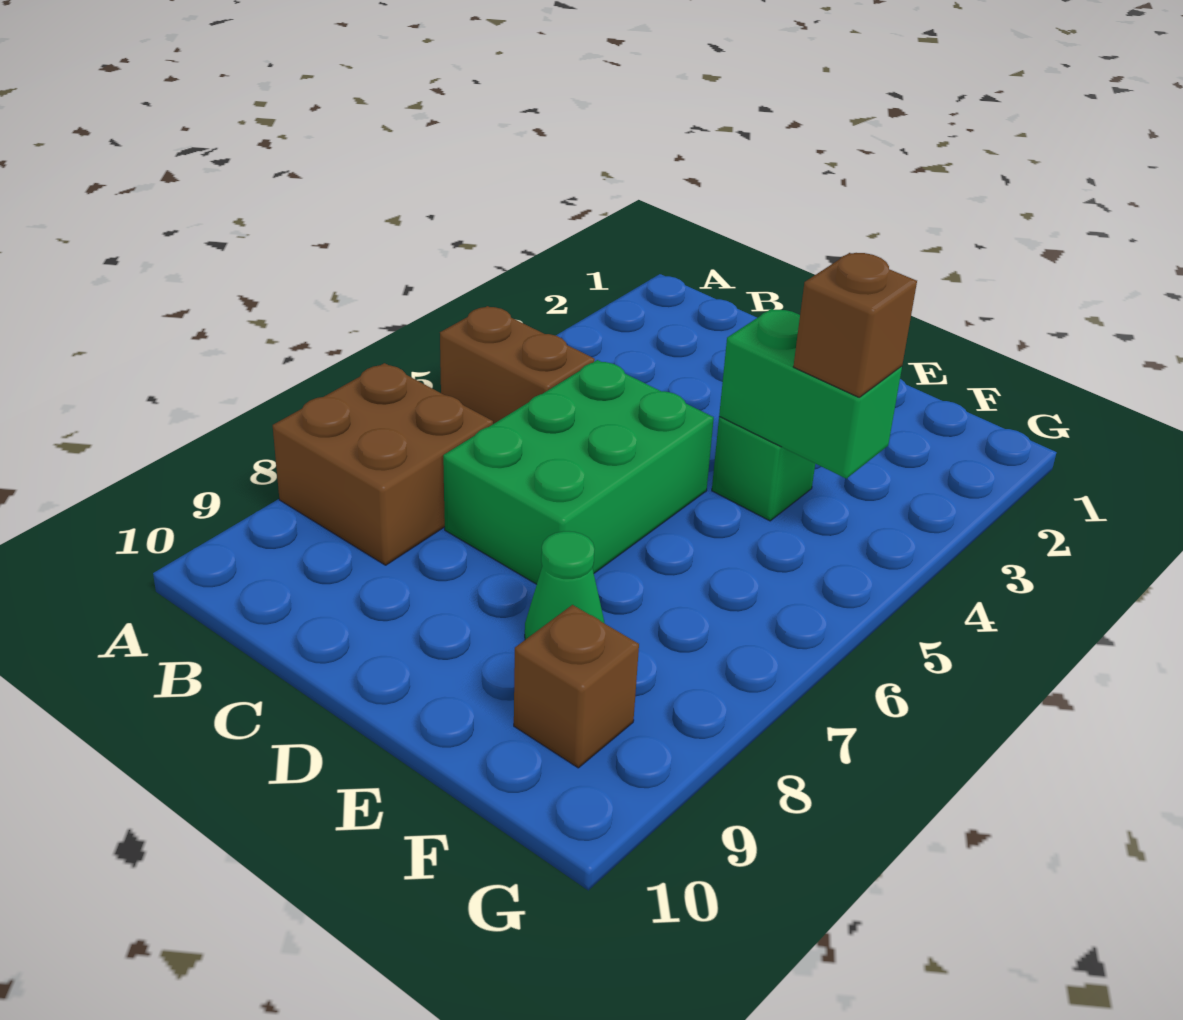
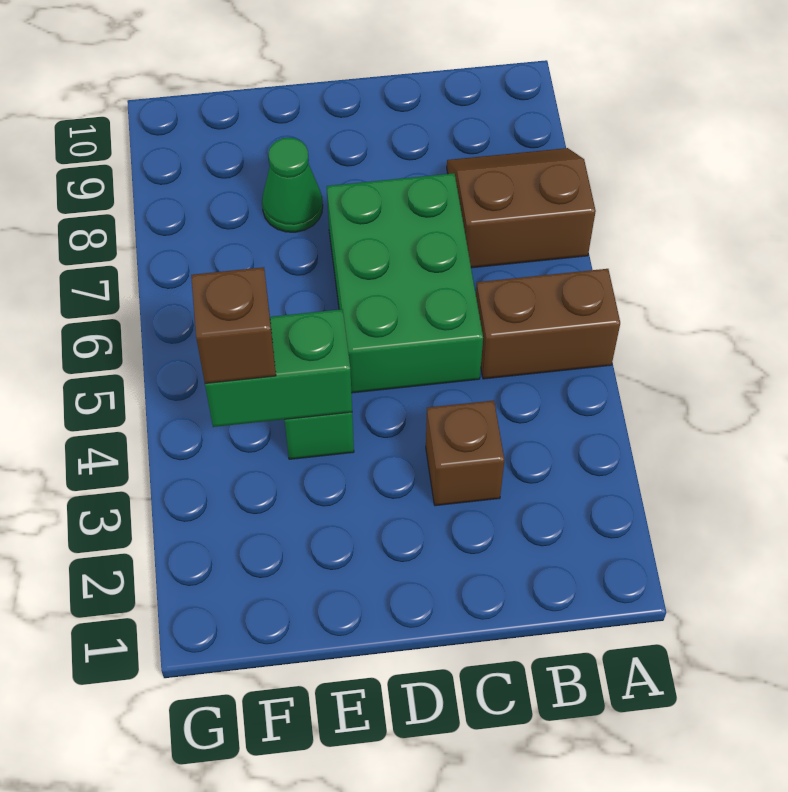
brown 2x2 brick [273,363,493,565] -> brown 2x2 slope [447,148,596,268]
brown 1x1 brick [514,605,639,768] -> brown 1x1 brick moved to [426,400,505,506]

